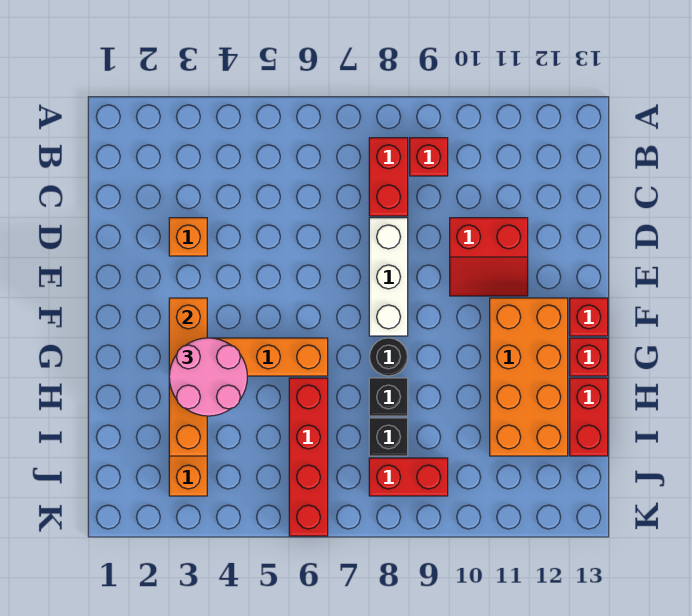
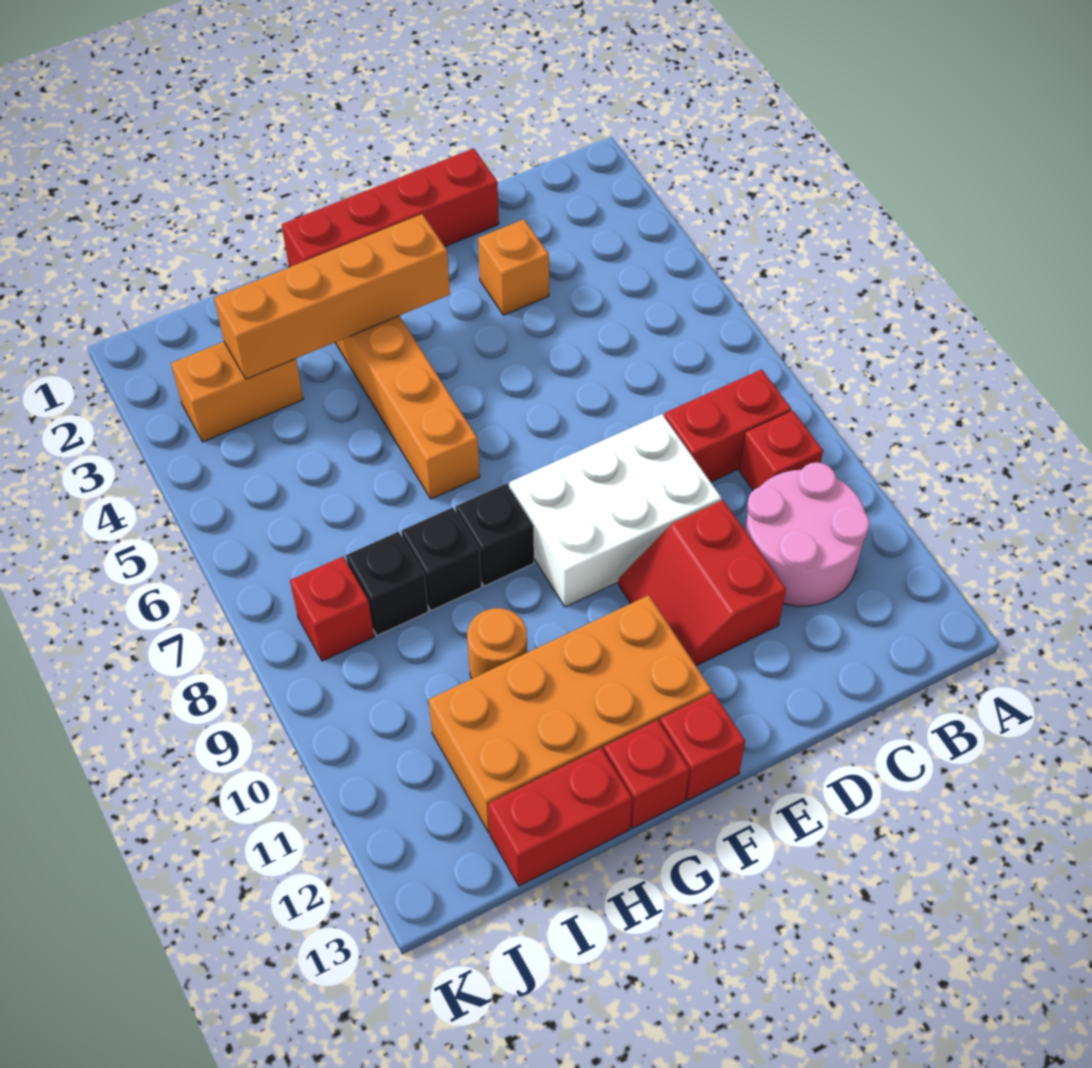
white 1x3 brick [369,218,408,336] -> white 2x3 brick [509,414,722,607]
pink 2x2 round brick [169,338,247,416] -> pink 2x2 round brick moved to [745,462,870,606]
black 1x1 round brick [370,338,408,376] -> black 1x1 brick [456,483,534,586]
red 1x4 brick [289,378,328,536] -> red 1x4 brick moved to [282,148,499,267]
none -> orange 1x1 round brick [467,608,527,679]
red 1x2 brick [369,458,448,496] -> red 1x1 brick [290,557,374,661]

